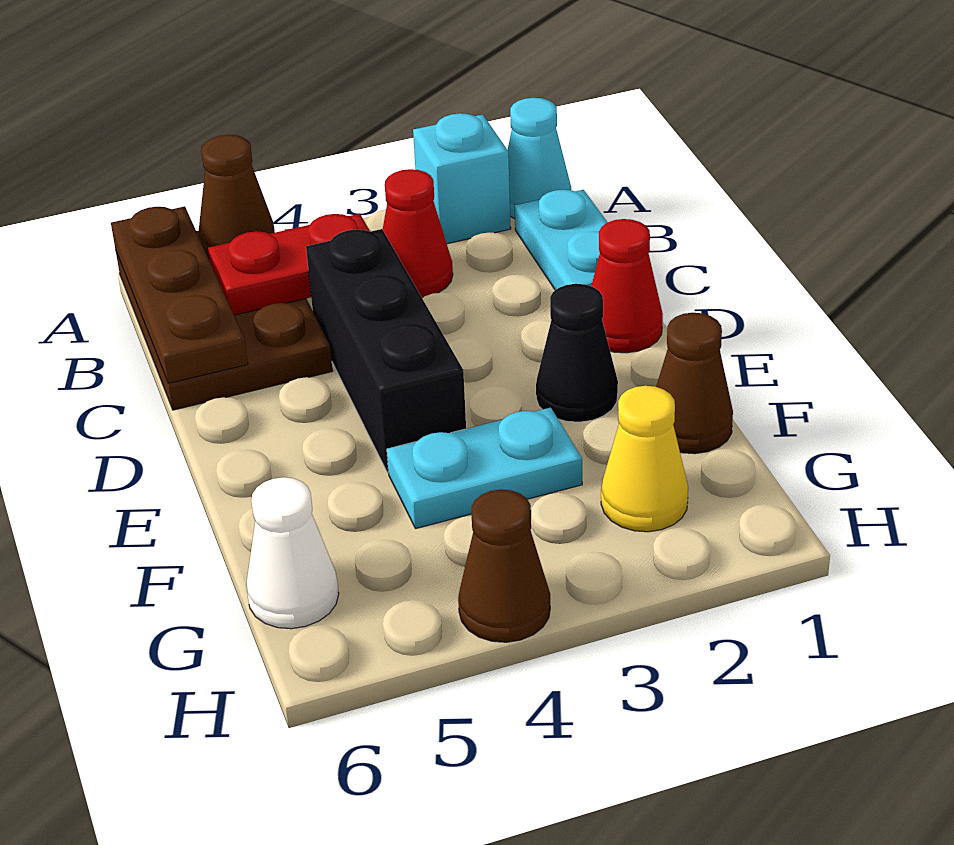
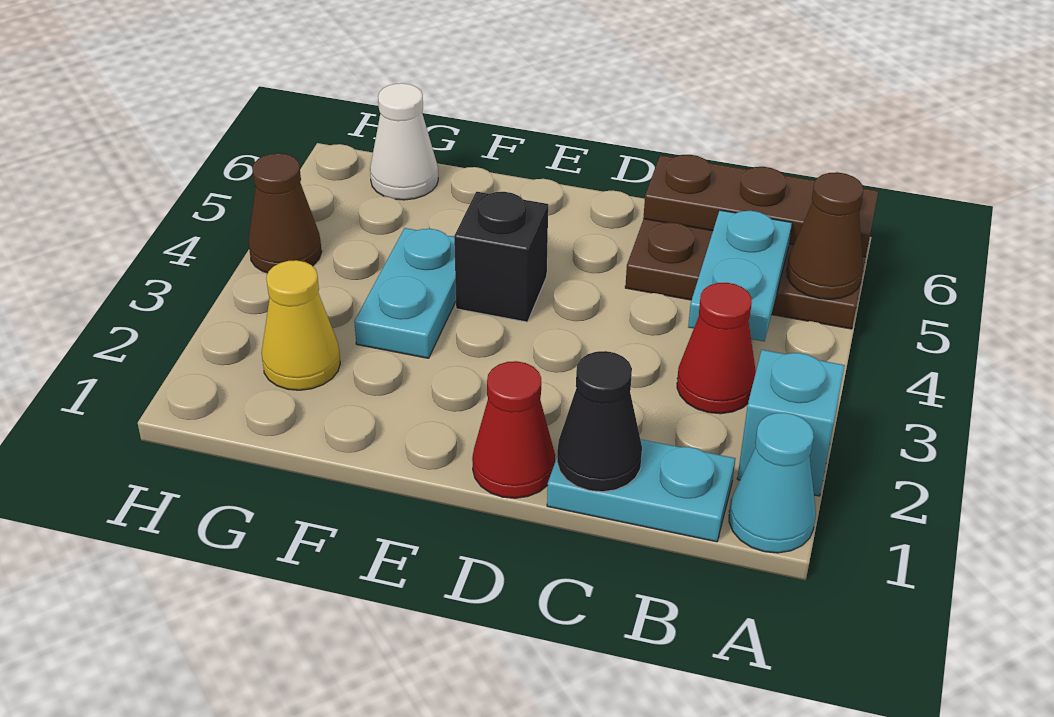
red 1x2 plate [208,214,370,315] -> cyan 1x2 plate [688,210,792,341]
black 1x3 brick [306,229,466,473] -> black 1x1 brick [454,192,548,322]
black 1x1 cone [536,284,618,422] -> black 1x1 cone moved to [557,351,642,492]
brown 1x1 cone [656,313,733,454] -> none

